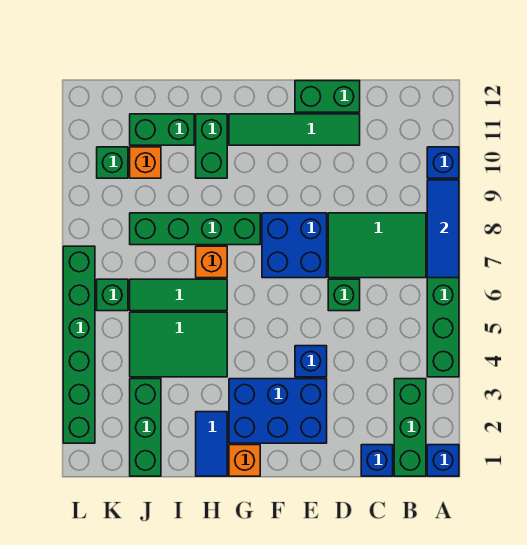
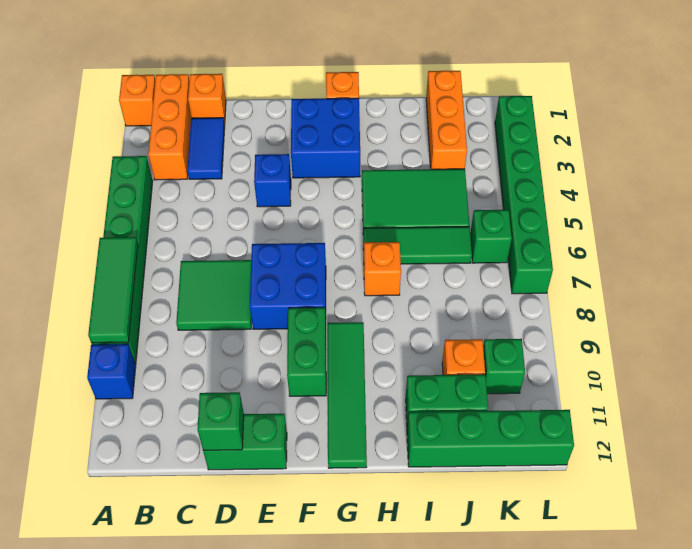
blue 1x1 brick [427,445,459,476] -> orange 1x1 brick [119,75,155,126]
blue 1x3 tile [427,180,459,278] -> green 1x3 tile [88,237,138,343]
green 1x3 brick [394,379,426,476] -> orange 1x3 brick [148,74,191,180]
green 2x3 tile [328,213,426,278] -> green 2x2 tile [176,260,252,330]
blue 1x1 brick [361,445,393,476] -> orange 1x1 brick [188,74,226,124]
green 1x1 brick [328,279,360,311] -> green 1x1 brick moved to [197,392,244,450]
green 1x4 tile [229,114,360,145] -> green 1x4 tile turned to [328,322,367,468]
blue 2x3 brick [229,379,327,443] -> blue 2x2 brick [291,98,360,178]
green 1x4 brick [130,213,260,245] -> green 1x4 brick moved to [407,410,574,467]
blue 1x2 tile [196,412,227,476] -> blue 1x2 tile moved to [187,118,225,179]
green 1x2 brick [196,114,227,178] -> green 1x2 brick moved to [287,307,326,396]
green 1x3 brick [130,379,161,476] -> orange 1x3 brick [426,71,467,169]

